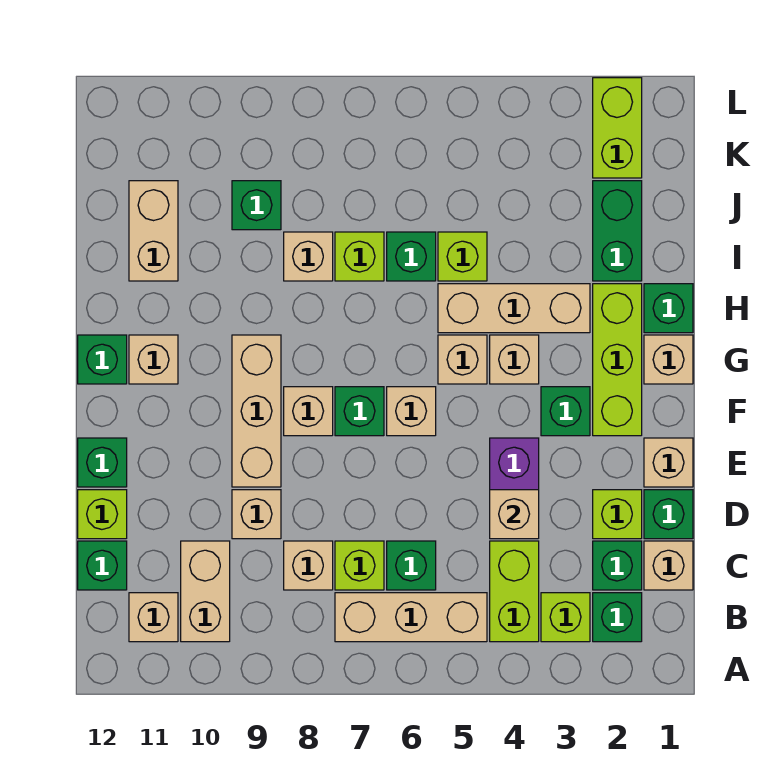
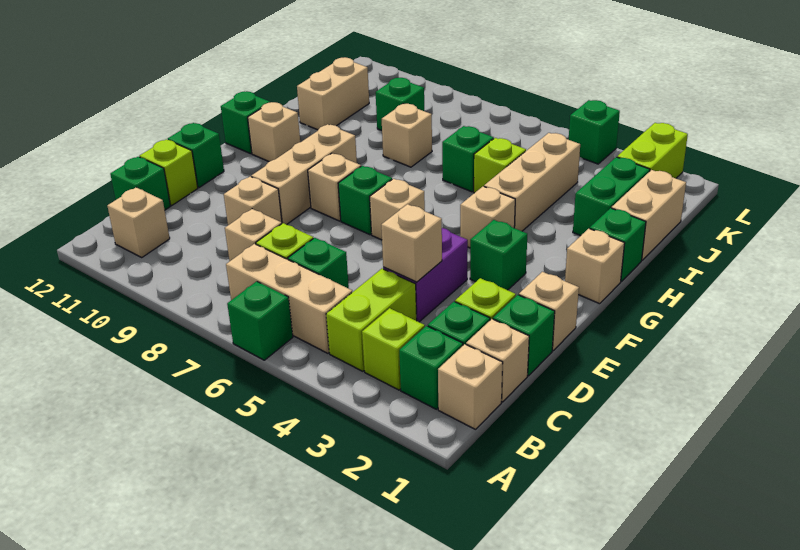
none -> green 1x1 brick [227,281,293,360]
tan 1x2 brick [181,541,230,642] -> tan 1x2 brick moved to [612,170,686,260]
lime 1x3 brick [593,284,642,436] -> none
tan 1x1 brick [438,335,487,384] -> tan 1x1 brick moved to [438,344,503,429]
tan 1x3 brick [438,284,590,333] -> tan 1x3 brick turned to [484,133,580,231]
lime 1x1 brick [335,232,384,281] -> none
none -> green 1x1 brick [569,100,620,164]

